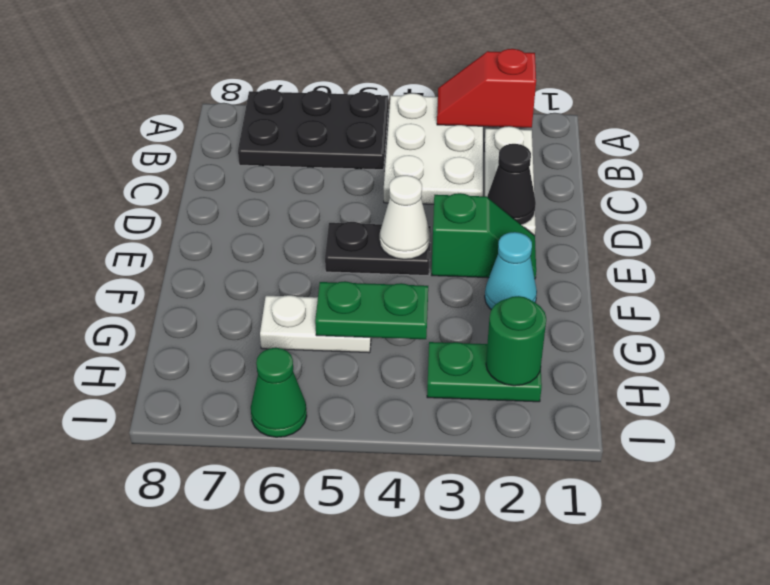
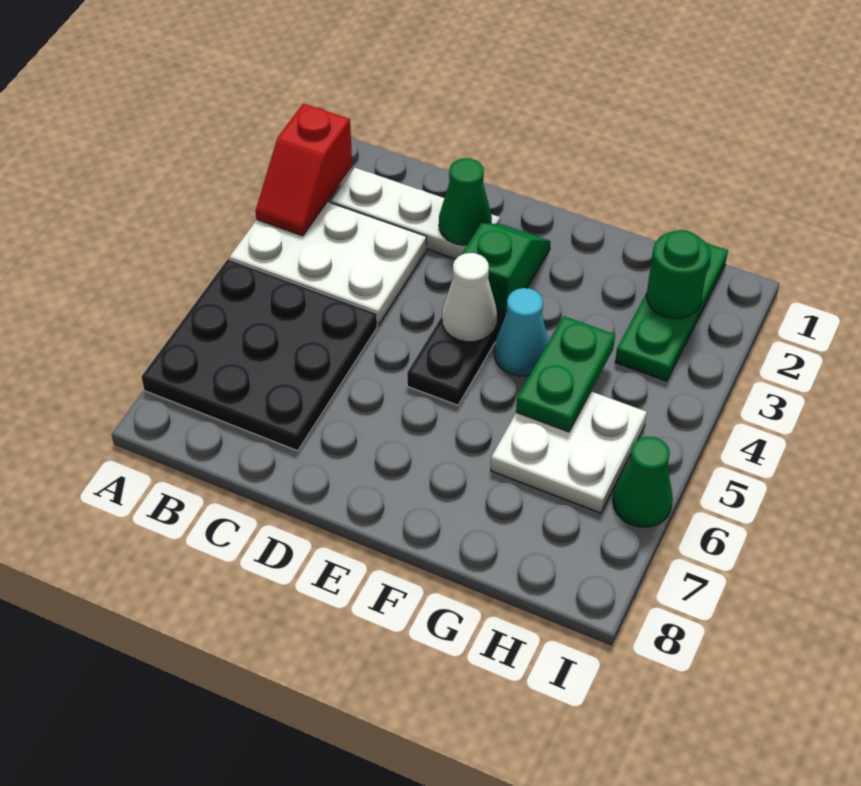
black 2x3 plate [238,89,388,170] -> black 3x3 plate [142,259,377,451]
black 1x1 cone [487,144,536,225] -> green 1x1 cone [439,158,492,245]
cyan 1x1 cone [485,232,537,310] -> cyan 1x1 cone moved to [494,288,549,376]
white 1x2 plate [260,295,371,353] -> white 2x2 plate [491,391,647,513]
green 1x2 plate [427,342,542,402] -> green 1x3 plate [615,243,728,381]

